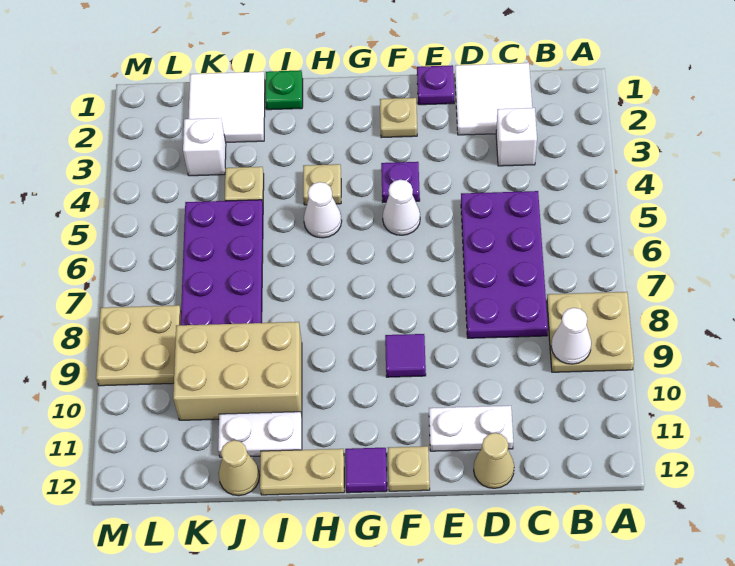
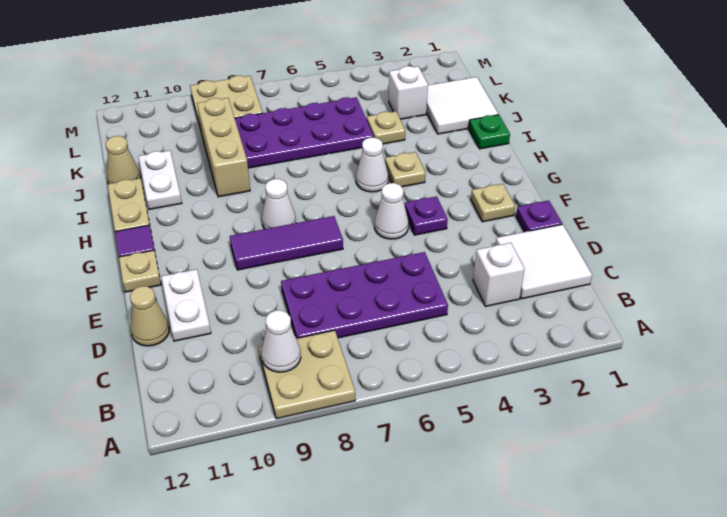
purple 1x1 tile [385,334,426,377] -> purple 1x3 tile [230,216,343,270]
none -> white 1x1 cone [262,179,296,229]
tan 2x3 brick [173,322,302,420] -> tan 1x3 brick [197,98,250,197]

